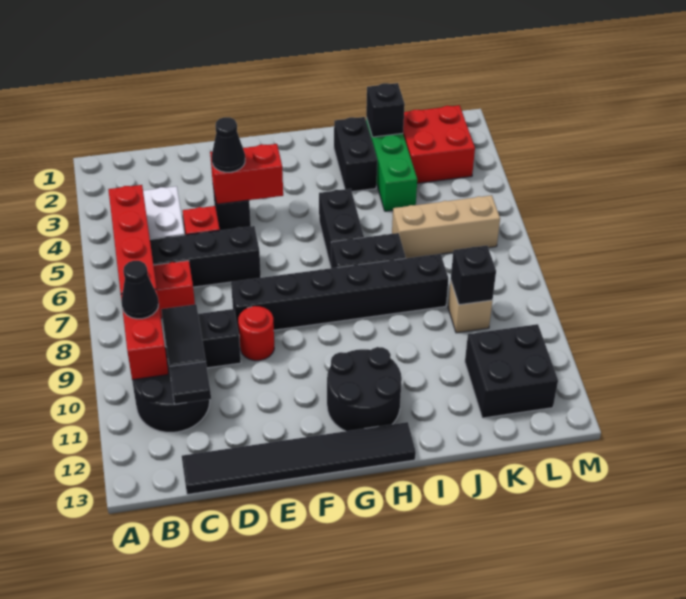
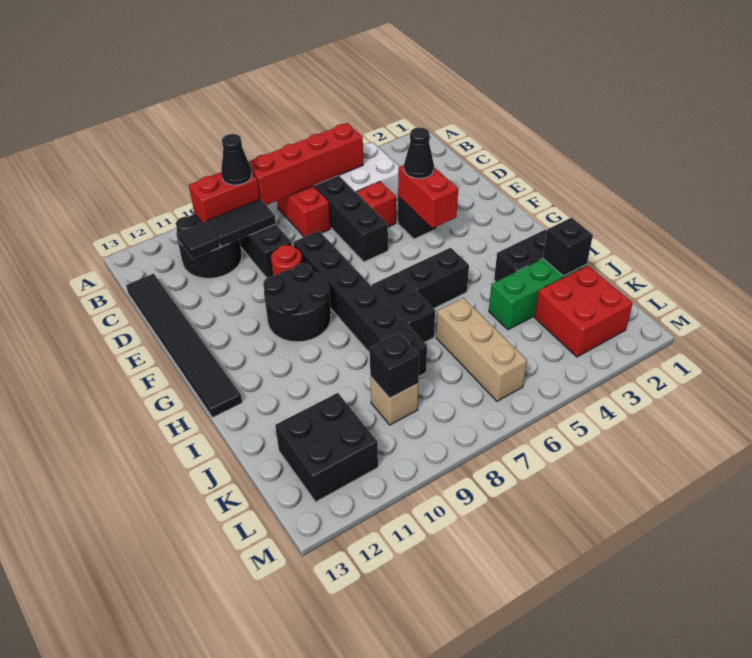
black 2x2 round brick [327,347,402,431] -> black 2x2 round brick moved to [263,263,331,342]

